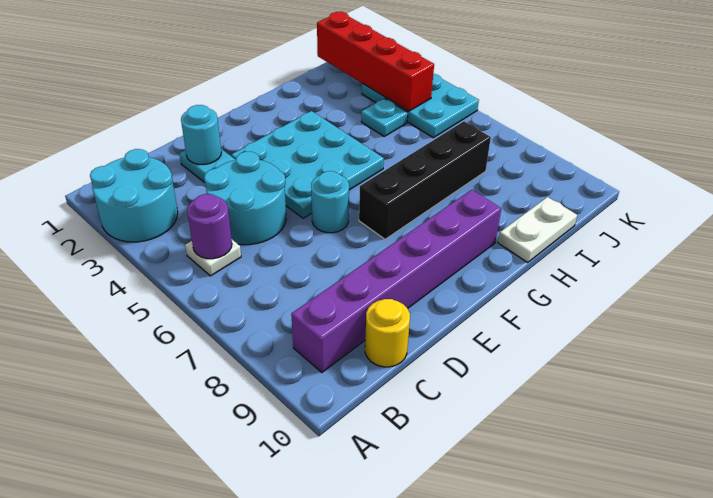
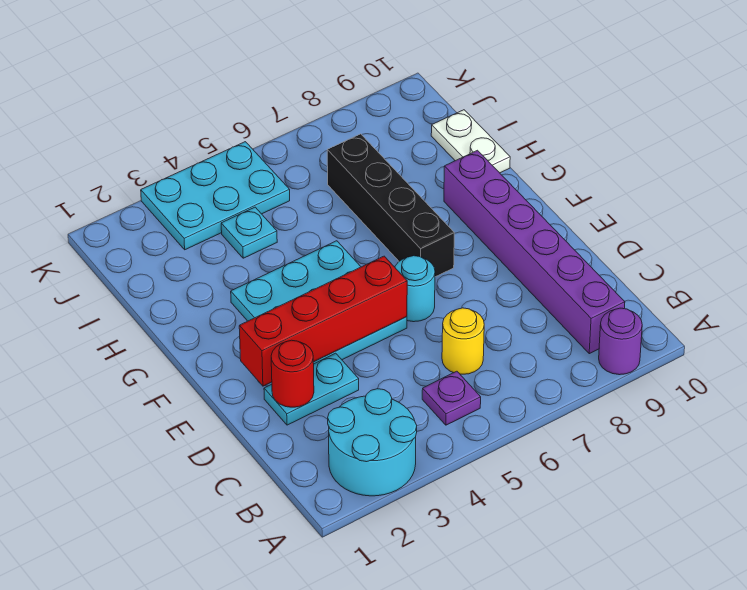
white 1x1 plate [185,240,241,276] -> purple 1x1 plate [422,371,481,425]
purple 1x1 round brick [187,194,232,259] -> purple 1x1 round brick moved to [599,308,642,375]
cyan 2x2 round brick [204,152,286,245] -> none
yellow 1x1 round brick [365,299,410,367] -> yellow 1x1 round brick moved to [442,308,484,374]
cyan 1x1 round brick [181,105,221,164] -> red 1x1 round brick [271,340,314,407]
red 1x4 brick [317,12,434,111] -> red 1x4 brick moved to [239,256,407,386]

